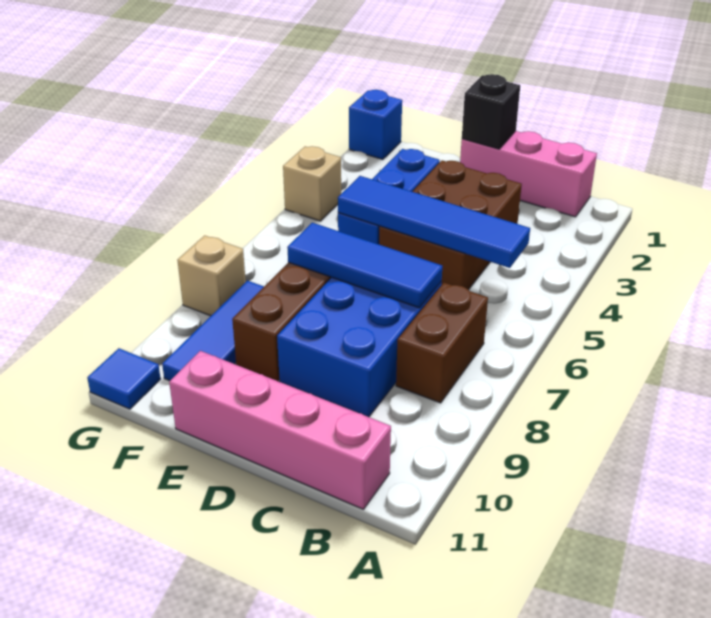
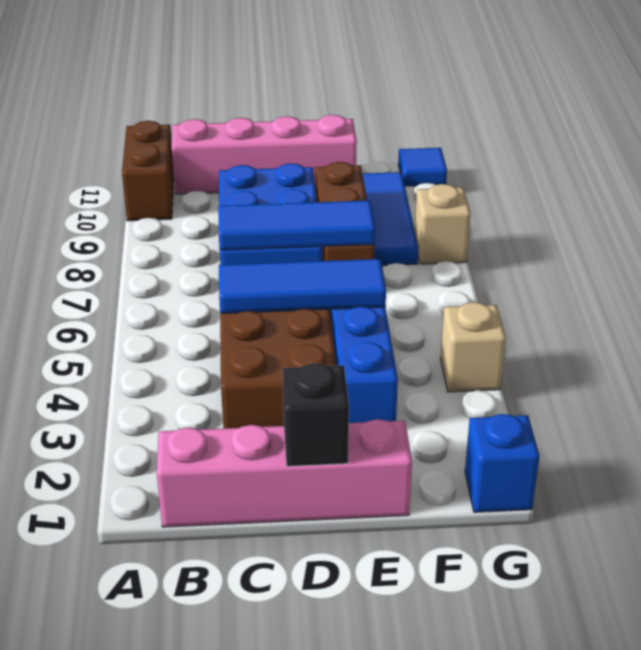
pink 1x3 brick [460,131,597,217] -> pink 1x4 brick [157,419,412,527]
blue 1x4 tile [338,176,530,268] -> blue 1x3 tile [219,259,386,313]
brown 1x2 brick [396,283,488,403] -> brown 1x2 brick moved to [122,121,174,221]

